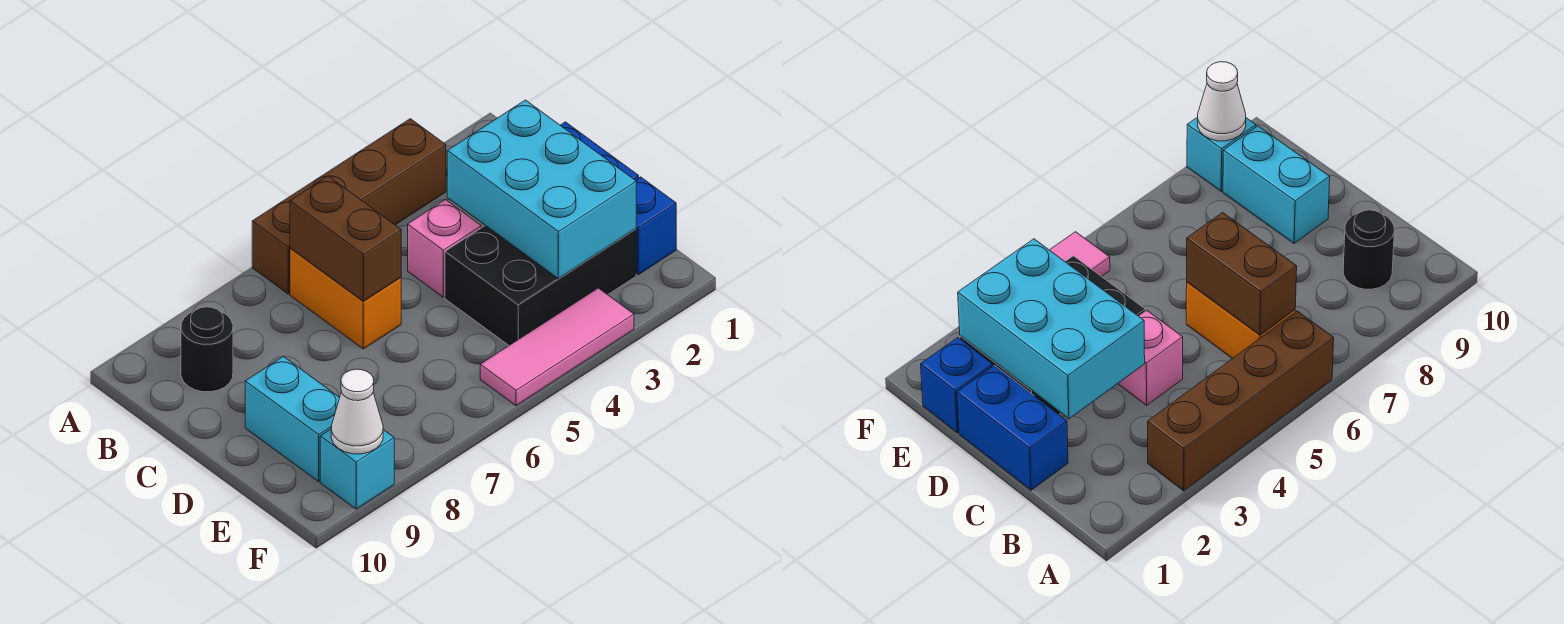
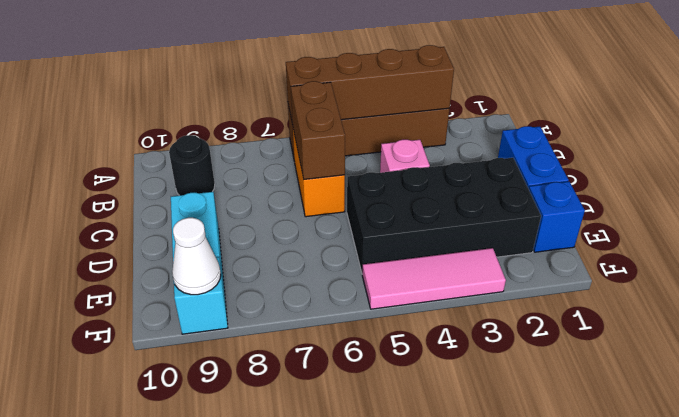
none -> brown 1x4 brick [286,45,454,124]
cyan 2x3 brick [447,100,636,279] -> none
black 2x3 brick [445,226,636,345] -> black 2x4 brick [347,158,541,272]

